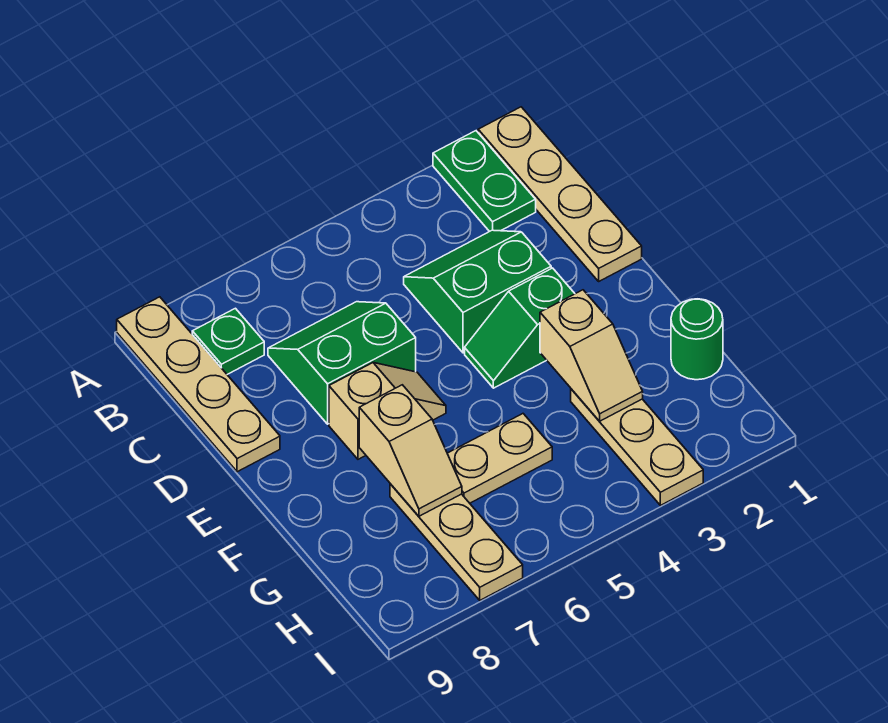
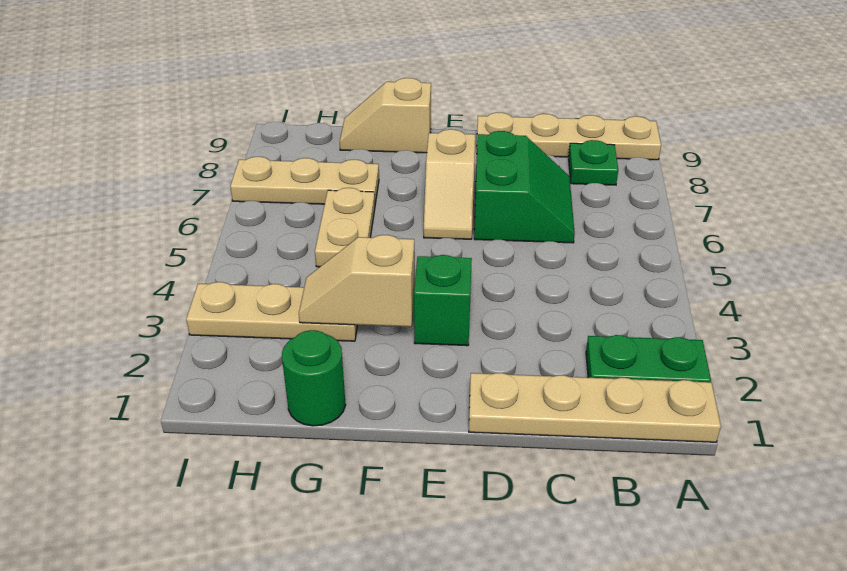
green 2x2 slope [404,230,551,353] -> none
tan 1x2 slope [359,385,462,516] -> tan 1x2 slope moved to [340,78,431,153]

